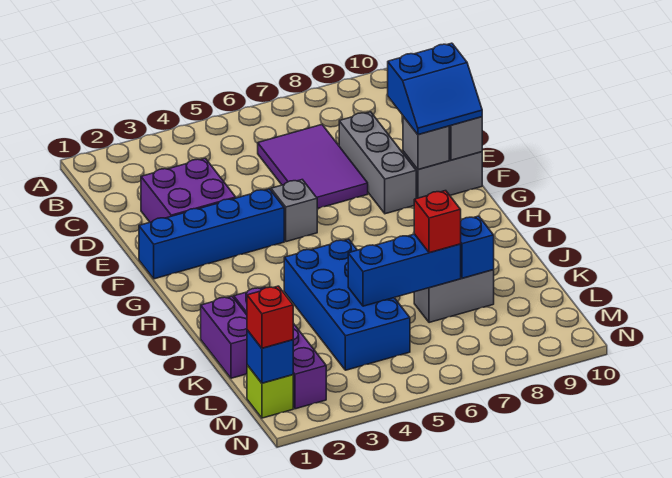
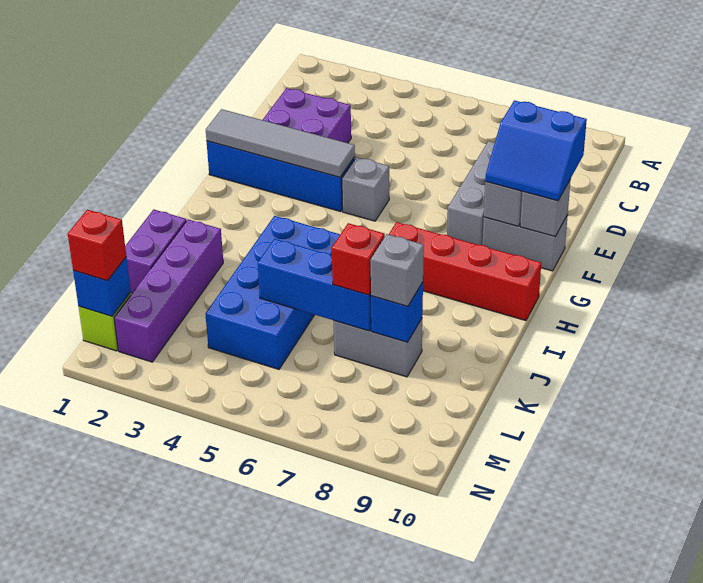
purple 2x3 tile [258,125,368,209] -> none
none -> grey 1x4 tile [206,109,355,177]
none -> red 1x4 brick [389,222,541,321]
none -> grey 1x1 brick [371,234,424,306]

